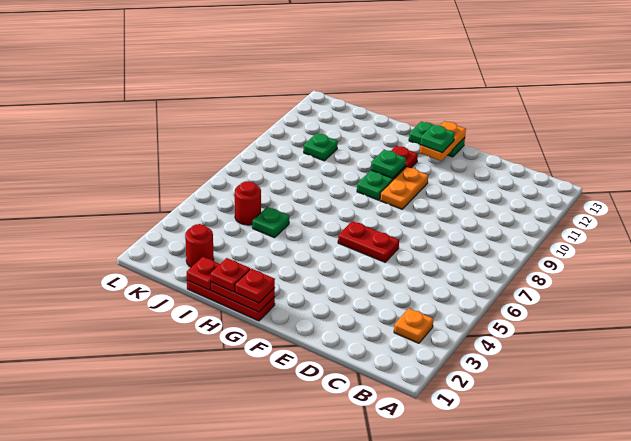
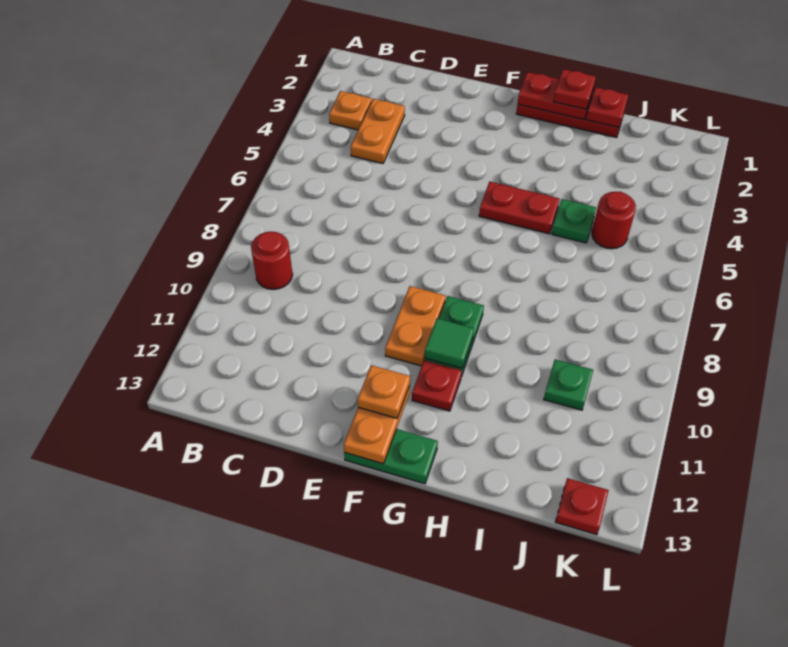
none -> orange 1x2 plate [351,99,405,164]
red 1x2 plate [338,221,399,262] -> red 1x2 plate moved to [479,182,559,234]
green 1x1 plate [420,125,455,153] -> orange 1x1 plate [358,365,410,418]
red 1x1 plate [235,269,275,303] -> red 1x1 plate moved to [556,478,609,535]
green 1x1 plate [371,150,406,178] -> green 1x1 tile [425,318,474,368]
red 1x1 round brick [185,224,214,267] -> red 1x1 round brick moved to [251,232,293,289]

